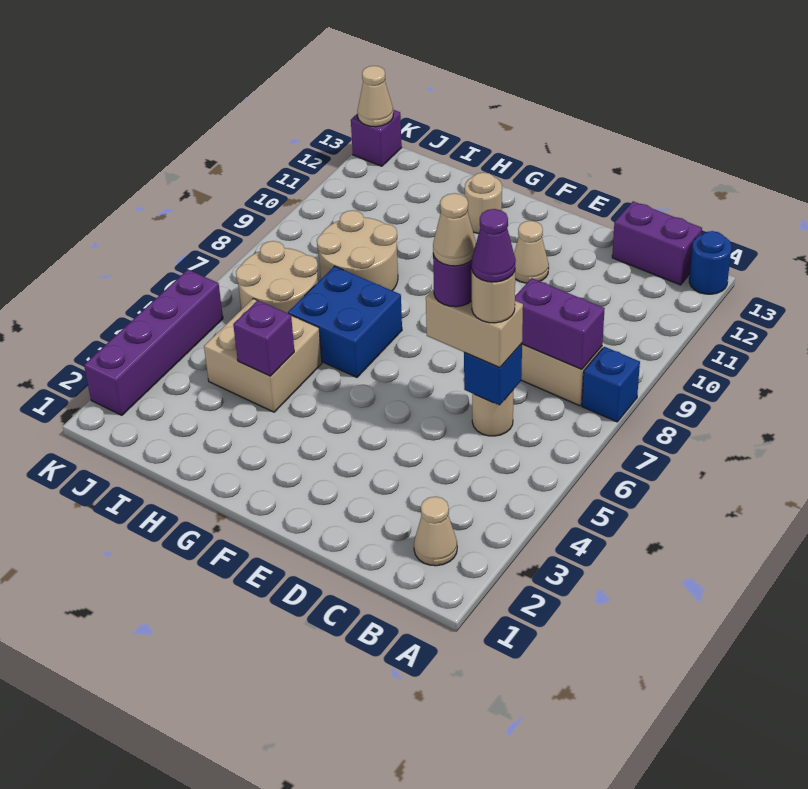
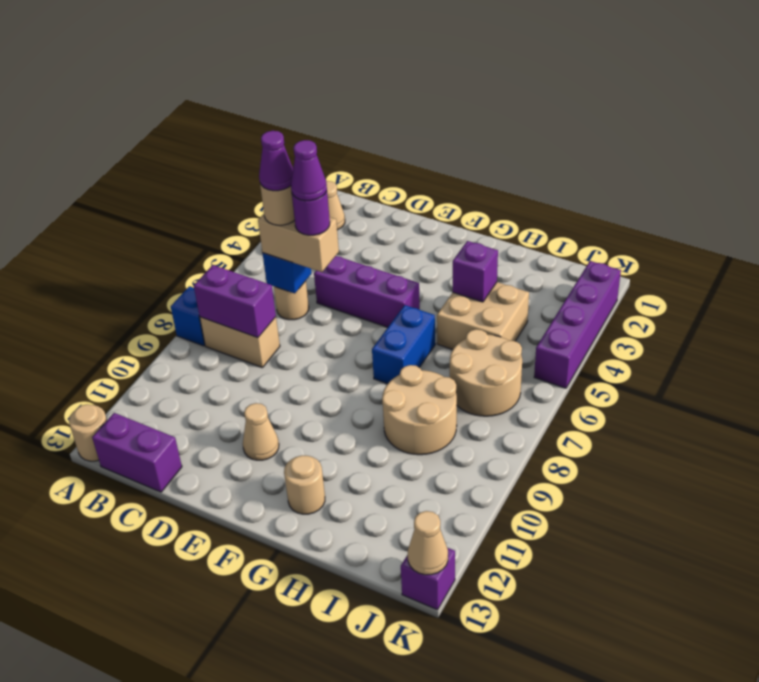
blue 1x1 round brick [689,231,731,294] -> tan 1x1 round brick [69,404,107,461]
none -> purple 1x3 brick [314,256,420,327]
tan 1x1 cone [433,193,476,266] -> purple 1x1 cone [291,140,327,201]
blue 2x2 brick [288,266,402,377] -> blue 1x2 brick [372,305,435,384]

